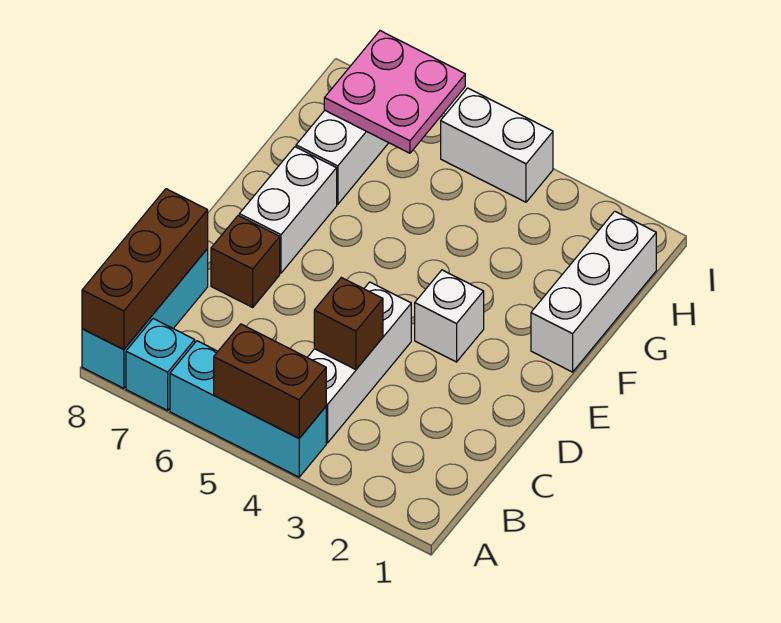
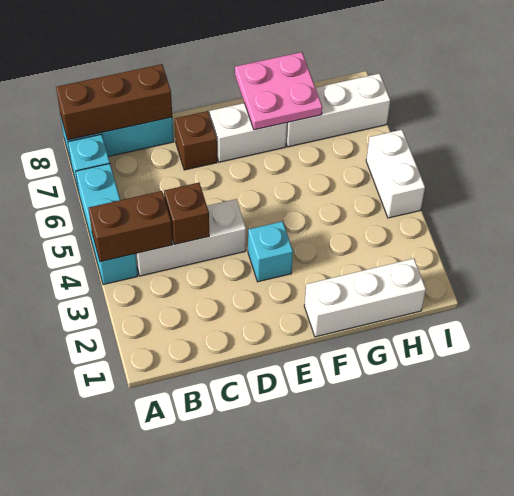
brown 1x2 brick [214,324,326,438] -> brown 1x2 brick turned to [88,191,173,262]
white 1x1 brick [415,270,484,362] -> cyan 1x1 brick [248,221,293,282]
pink 2x2 plate [324,31,465,153] -> pink 2x2 plate moved to [235,52,322,130]

